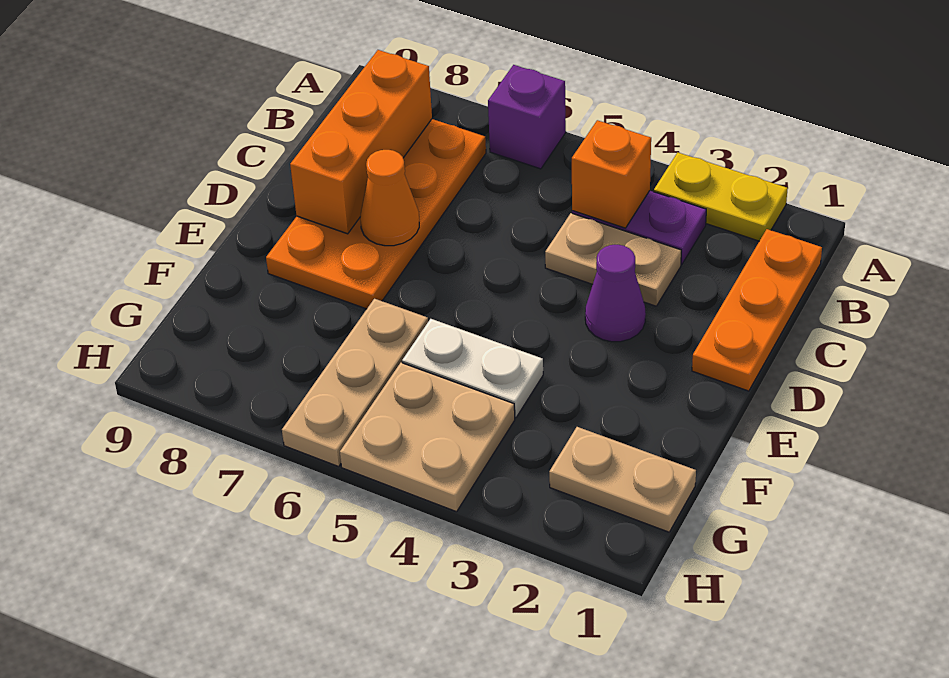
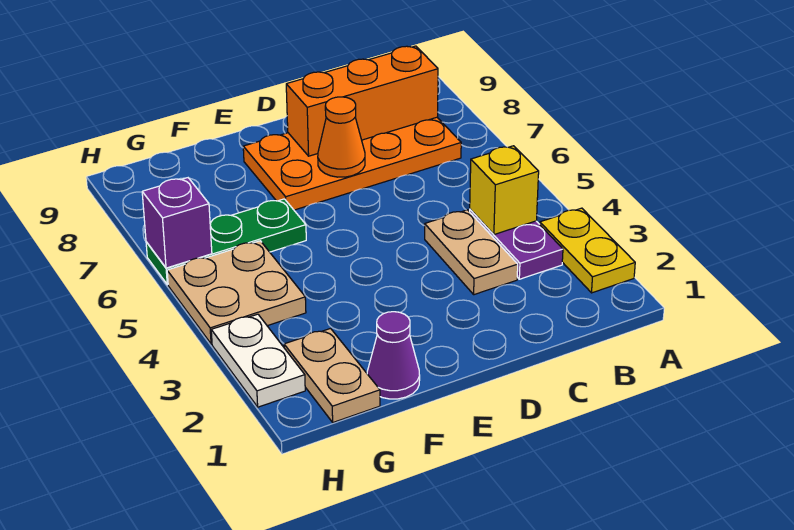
purple 1x1 brick [488,65,566,169] -> purple 1x1 brick moved to [142,178,212,268]
orange 1x3 plate [692,229,822,391] -> none
orange 1x1 brick [572,120,651,228] -> yellow 1x1 brick [470,146,539,235]
purple 1x1 cone [585,245,646,342] -> purple 1x1 cone moved to [367,312,420,399]
white 1x2 plate [402,319,543,418] -> white 1x2 plate moved to [211,314,305,407]
tan 1x3 plate [282,299,428,467] -> green 1x3 plate [146,199,306,285]

